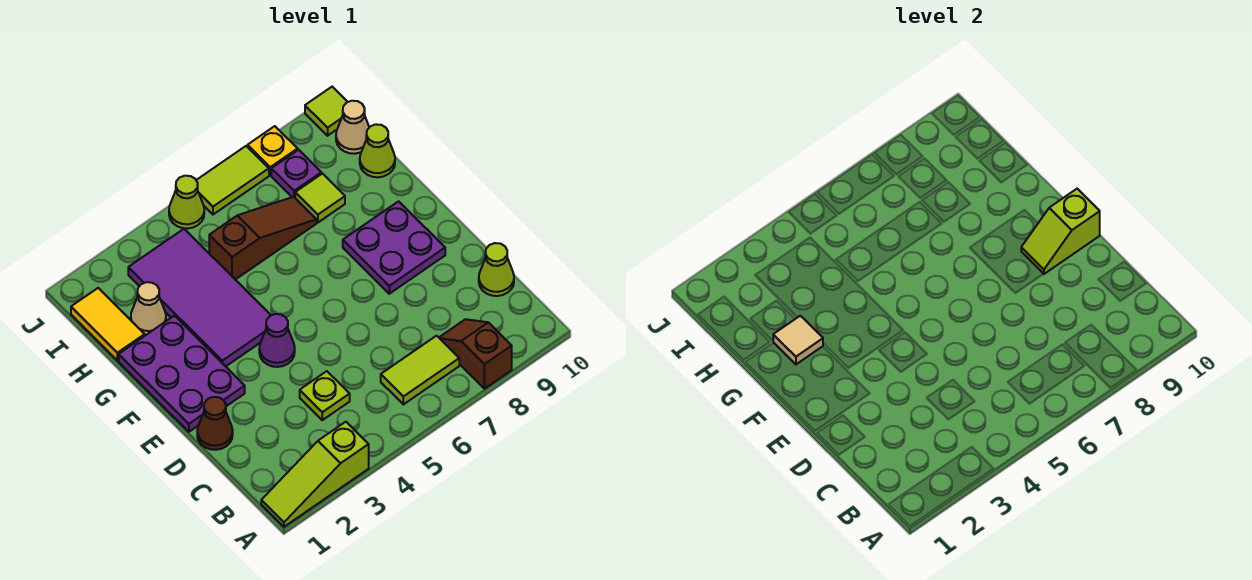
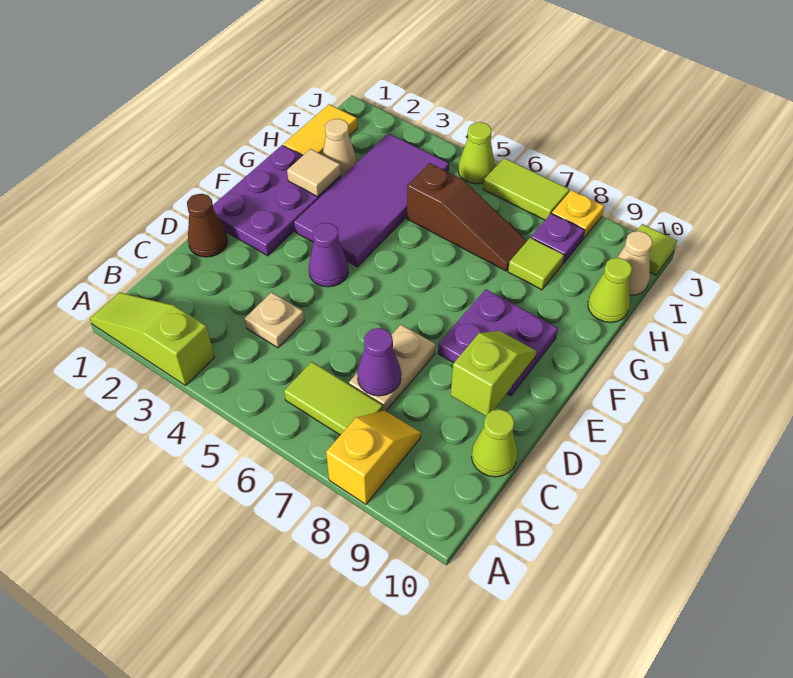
brown 1x2 slope [439,319,512,389] -> yellow 1x2 slope [326,410,421,504]
lime 1x1 plate [300,371,350,420] -> tan 1x1 plate [245,292,304,348]
none -> tan 1x2 plate [349,325,435,411]
none -> purple 1x1 cone [357,328,401,396]
lime 1x2 slope [1021,189,1100,274] -> lime 1x2 slope turned to [451,331,536,416]

